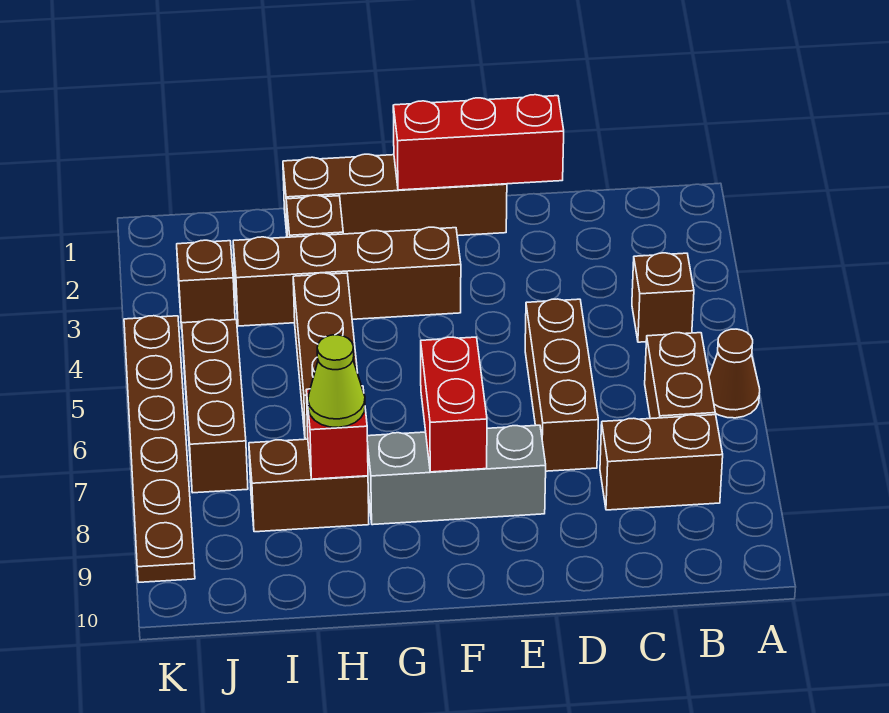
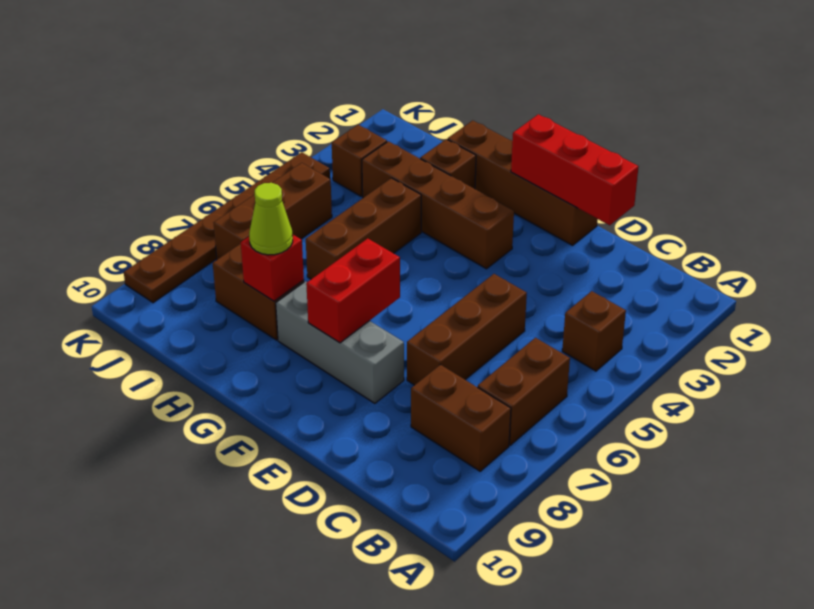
brown 1x1 cone [709,329,760,418] -> none

